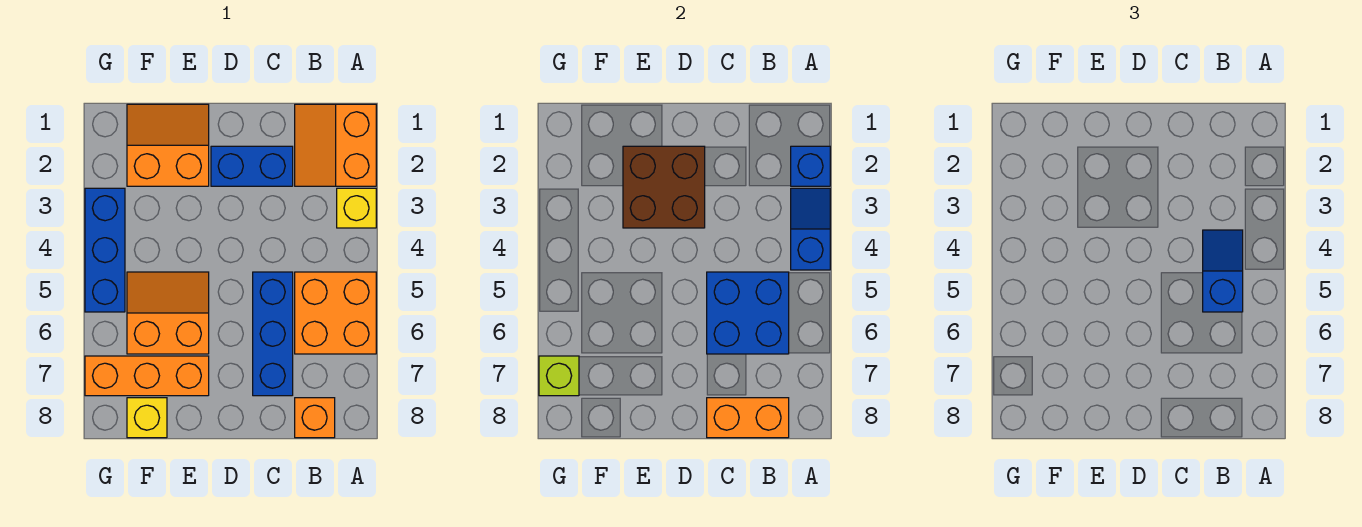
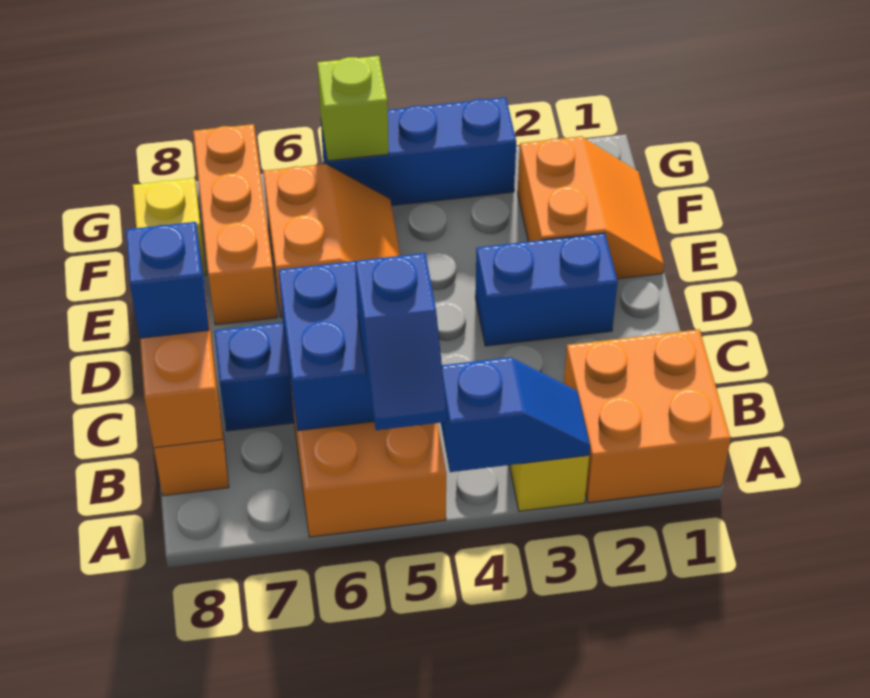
orange 2x2 slope [295,104,376,186] -> orange 2x2 brick [564,329,730,503]
blue 1x1 brick [791,146,830,186] -> blue 1x1 brick moved to [126,222,209,338]
blue 1x2 slope [1203,230,1243,312] -> blue 1x2 slope turned to [355,253,447,430]
blue 1x2 brick [211,146,293,186] -> blue 1x2 brick turned to [475,233,617,346]
brown 2x2 brick [623,146,705,228] -> none
lime 1x1 brick [539,356,579,396] -> lime 1x1 brick moved to [317,56,389,161]

